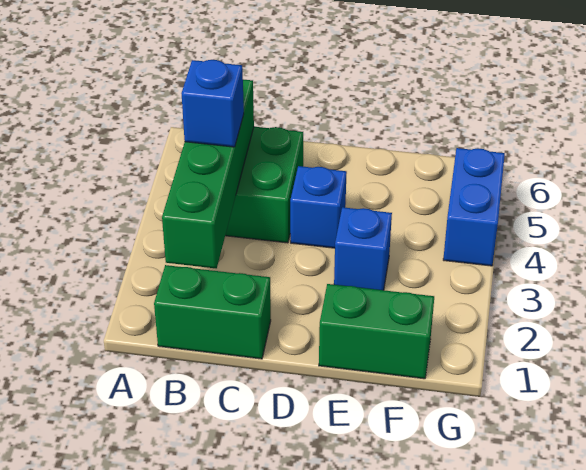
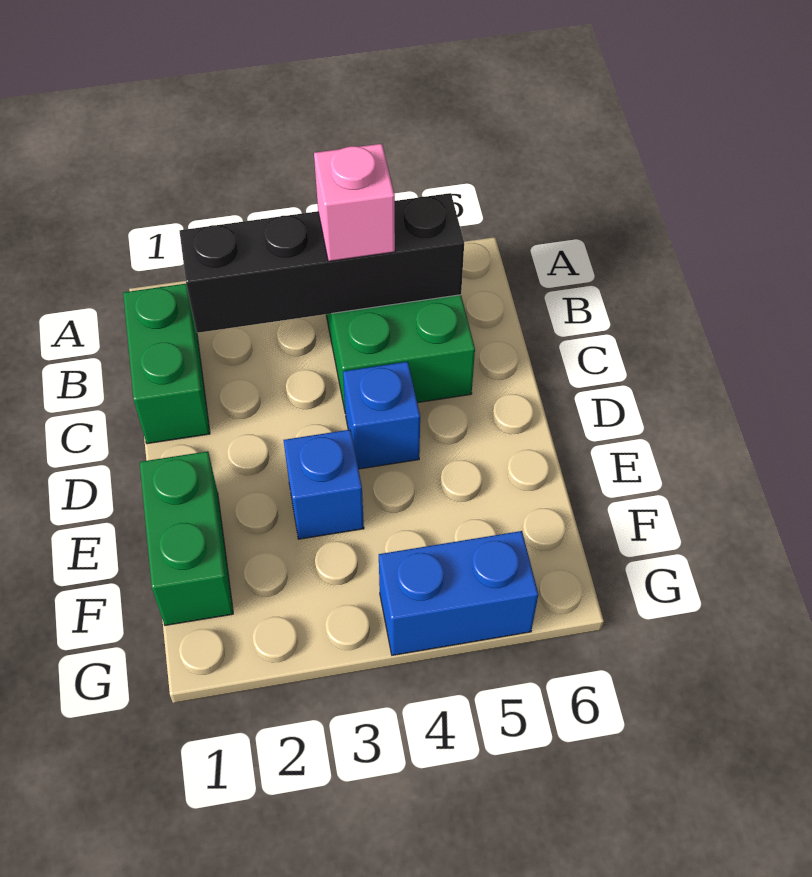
green 1x4 brick [162,79,254,268] -> black 1x4 brick [180,193,464,333]
blue 1x1 brick [182,60,244,147] -> pink 1x1 brick [314,144,395,261]

